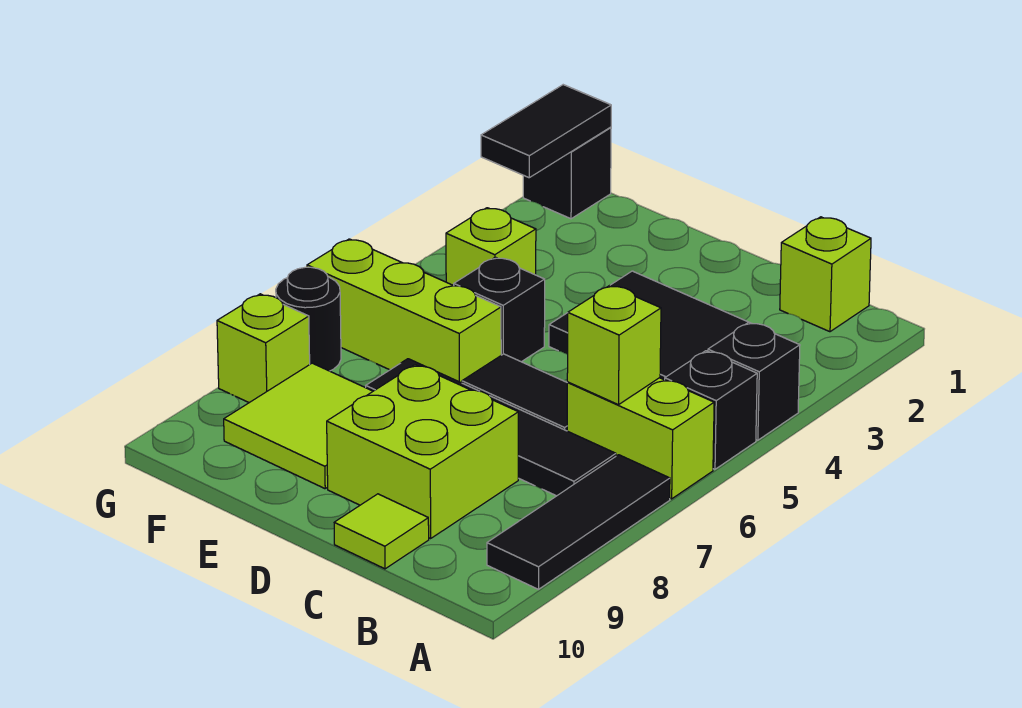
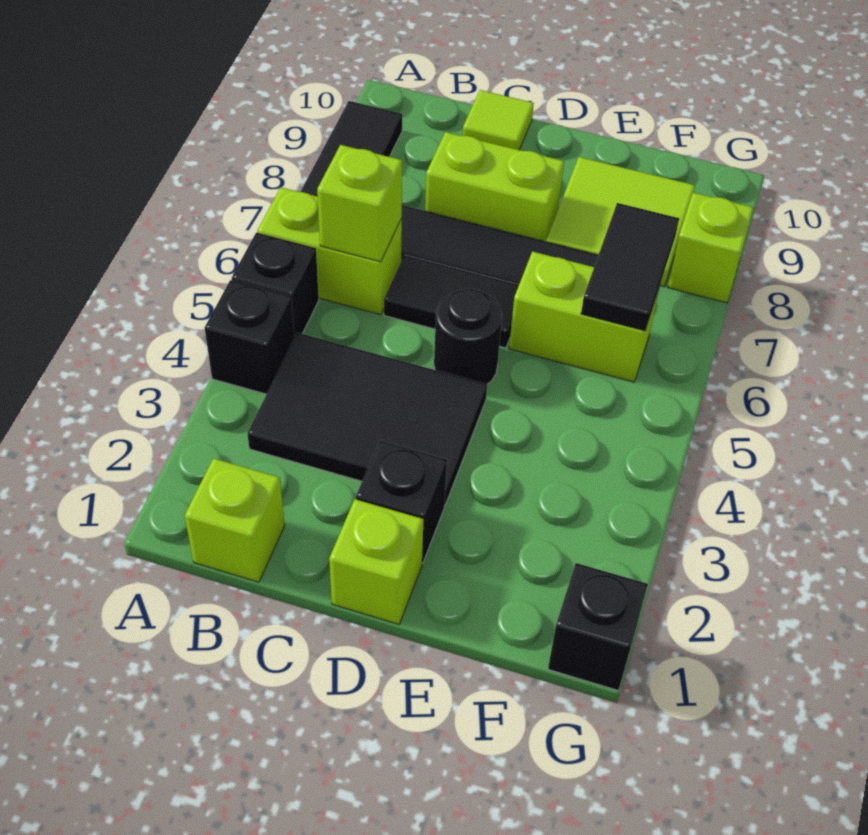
lime 2x2 brick [327,365,518,538] -> lime 1x2 brick [425,132,564,242]
black 1x1 brick [454,257,545,362] -> black 1x1 brick moved to [356,441,447,563]
lime 1x3 brick [307,239,501,383] -> lime 1x2 brick [509,252,660,382]
lime 1x1 brick [446,208,536,285] -> lime 1x1 brick moved to [329,499,424,624]
black 1x2 tile [481,85,611,178] -> black 1x2 tile moved to [581,203,679,331]
black 1x1 round brick [276,267,341,371] -> black 1x1 round brick moved to [434,289,502,384]

